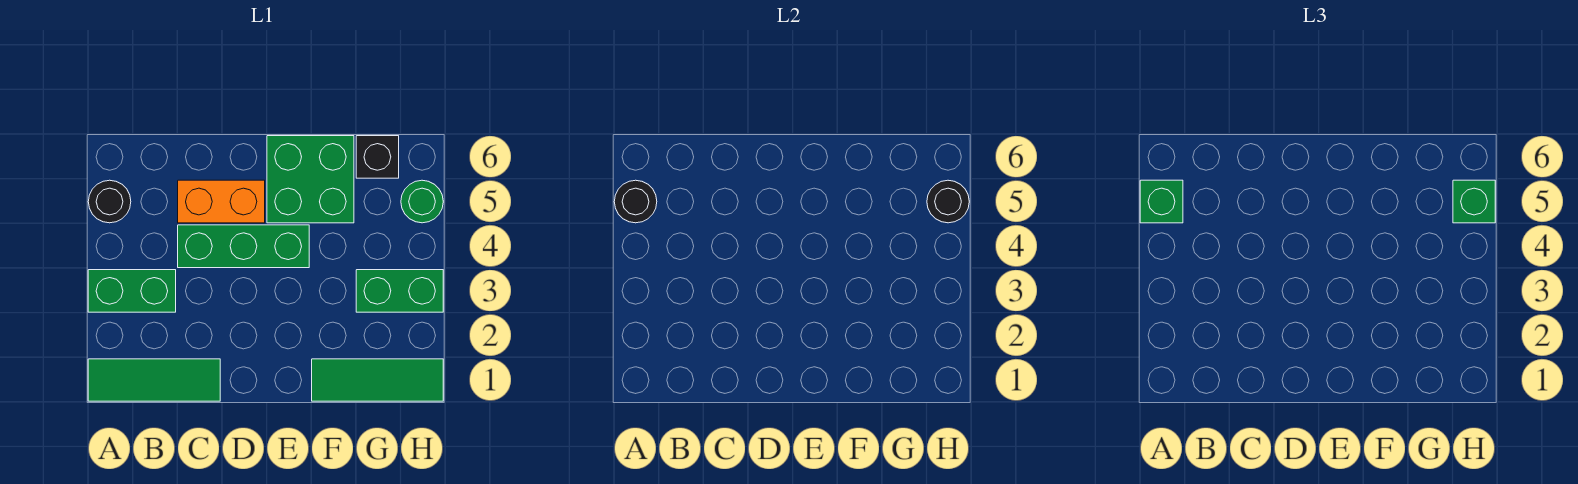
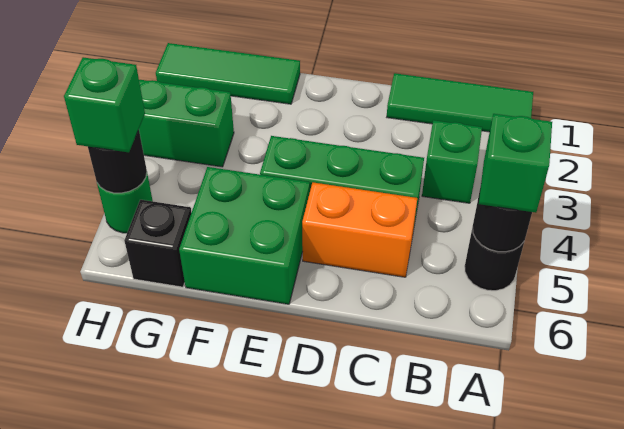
green 1x2 brick [88,270,176,312] -> green 1x1 brick [422,120,482,203]

